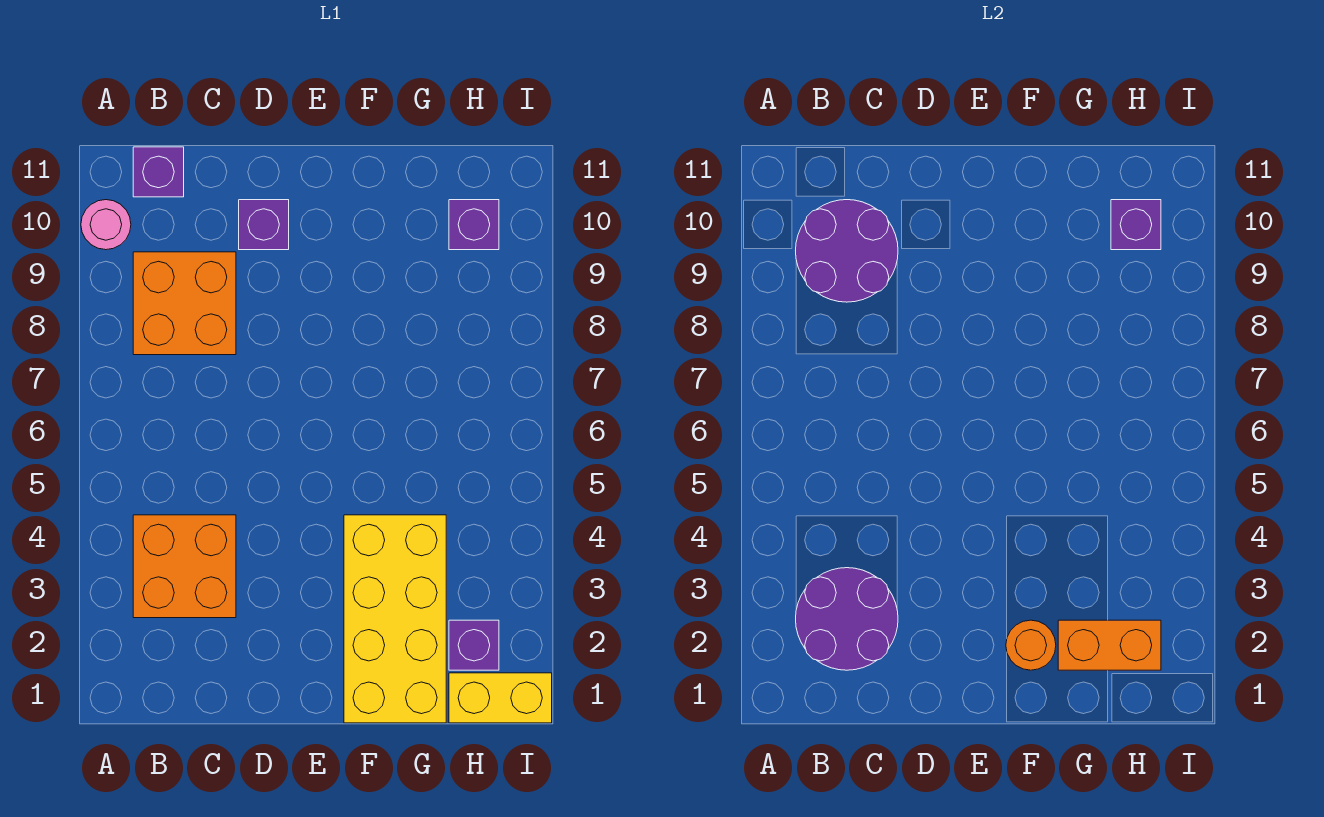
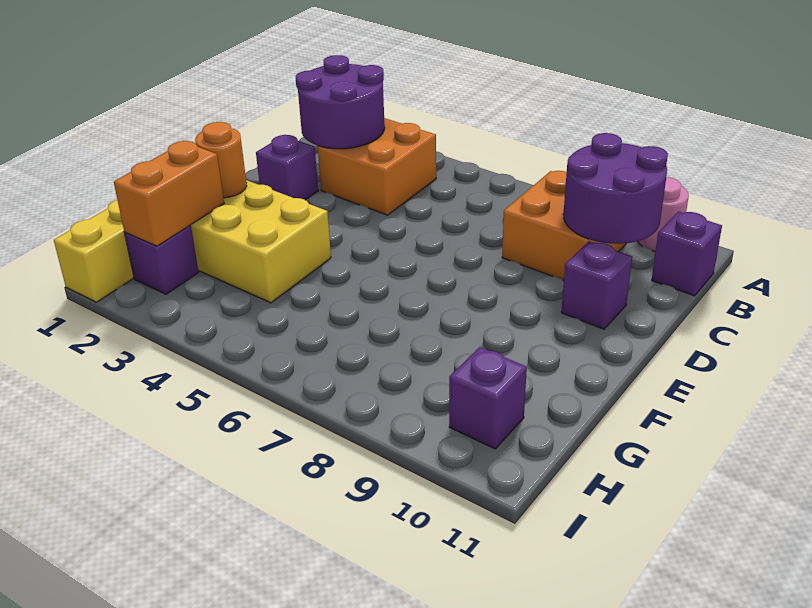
purple 1x1 brick [1111,200,1161,250] -> purple 1x1 brick moved to [256,135,318,200]

